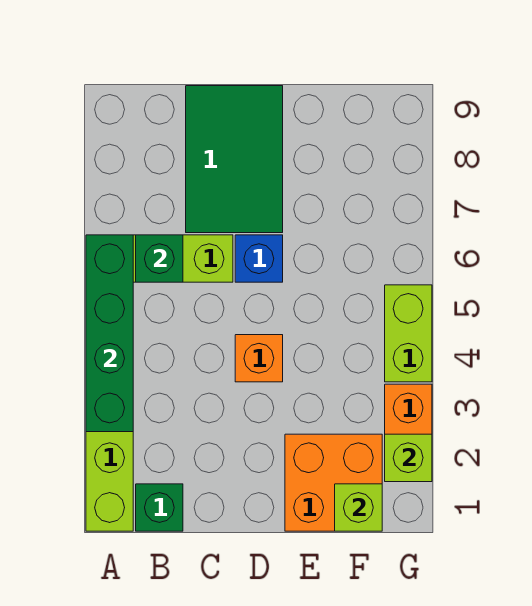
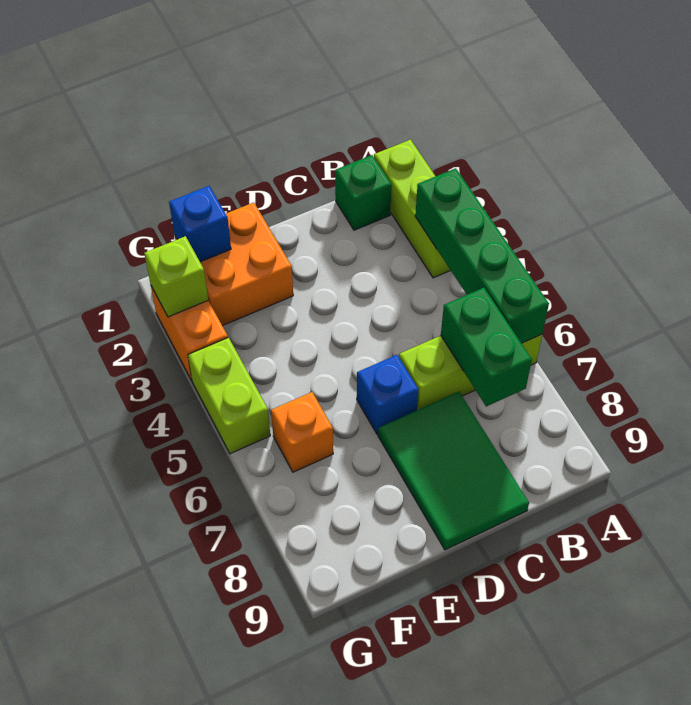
green 1x1 brick [136,235,183,282] -> green 1x2 brick [441,288,532,406]
orange 1x1 brick [235,335,283,382] -> orange 1x1 brick moved to [271,392,333,472]
lime 1x1 brick [335,484,382,531] -> blue 1x1 brick [169,186,231,262]

